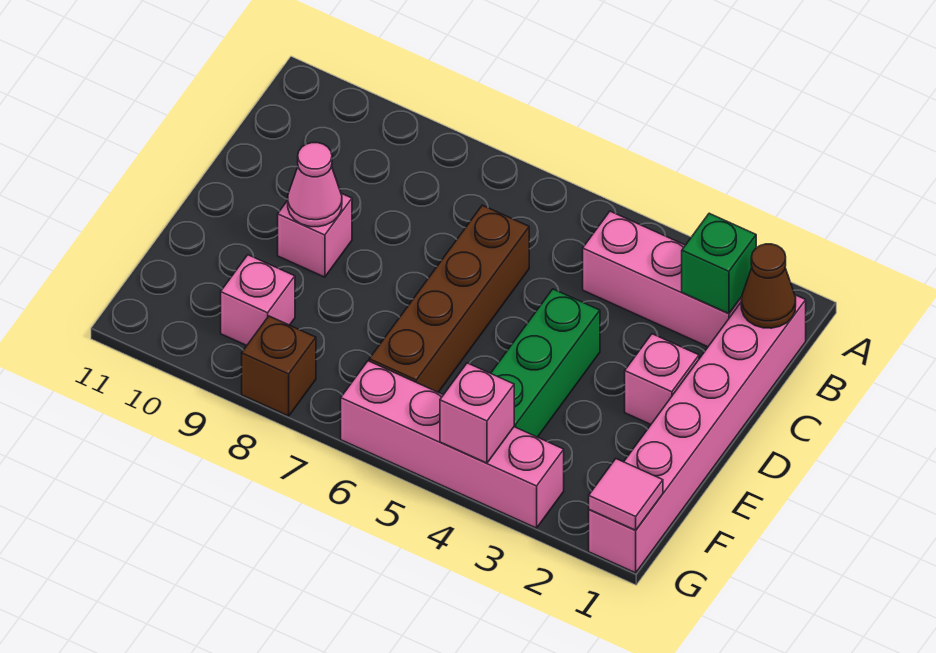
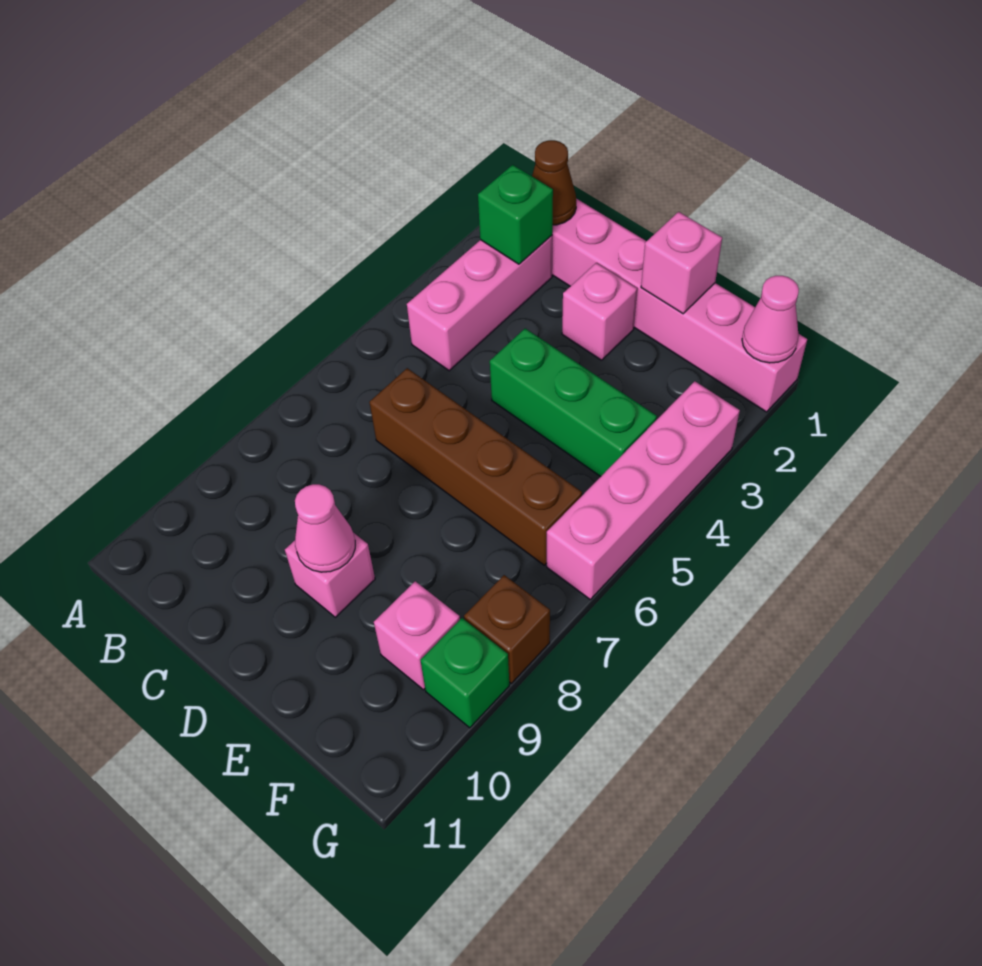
pink 1x1 tile [589,459,663,530] -> pink 1x1 cone [742,276,799,363]
pink 1x1 brick [440,363,514,463] -> pink 1x1 brick moved to [641,212,722,314]
none -> green 1x1 brick [420,618,509,728]

